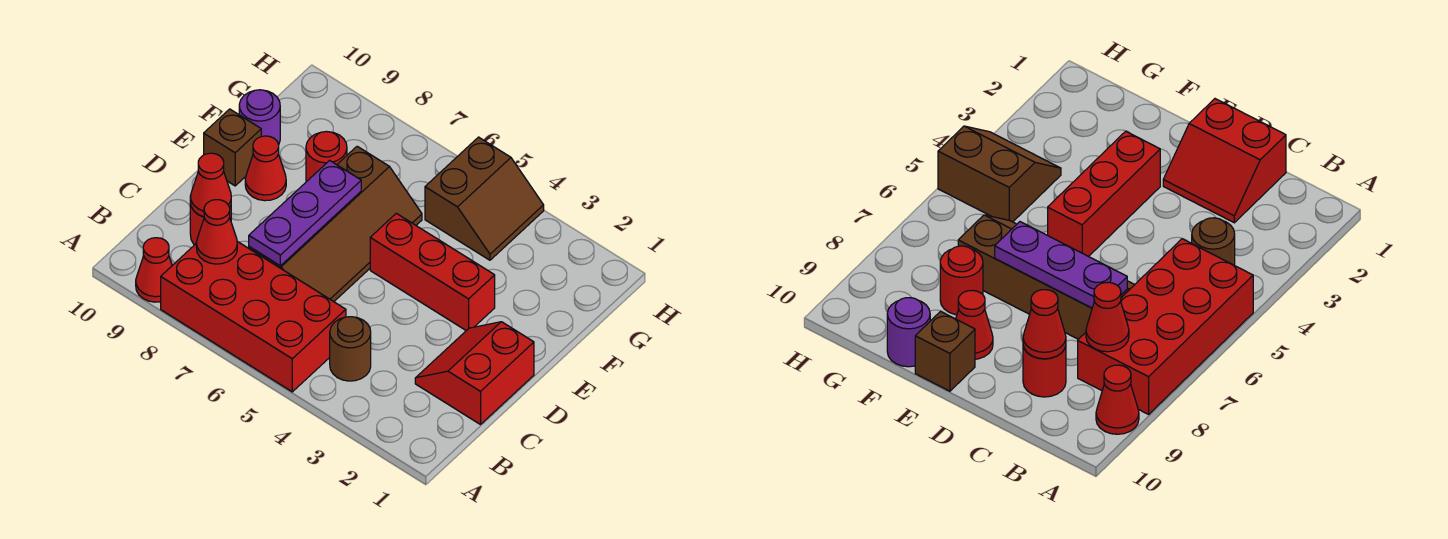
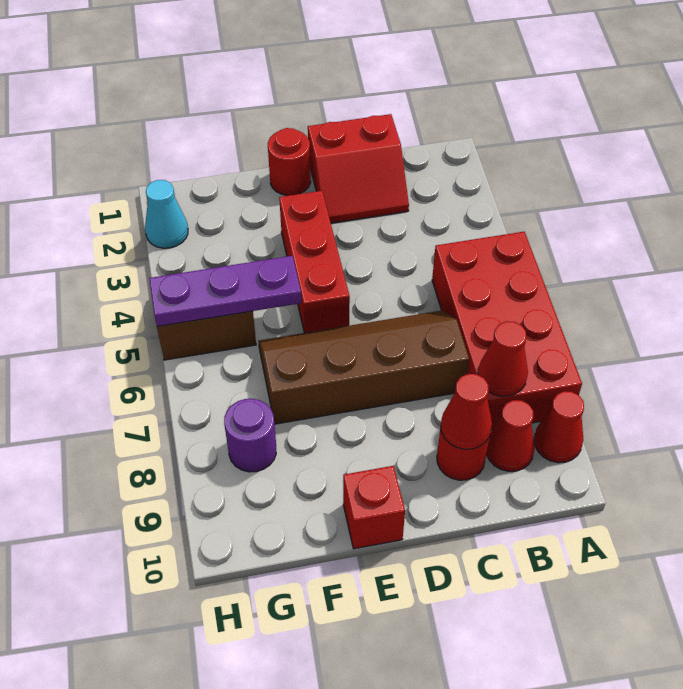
brown 1x1 round brick [330,317,371,381] -> none
purple 1x3 plate [249,160,361,266] -> purple 1x3 plate moved to [149,256,301,326]
red 1x1 cone [245,136,286,201] -> red 1x1 cone moved to [486,400,535,471]
brown 1x1 brick [204,109,261,186] -> red 1x1 brick [343,466,405,549]
red 1x1 round brick [306,132,347,182] -> red 1x1 round brick moved to [268,128,311,196]
purple 1x1 round brick [239,90,280,145] -> purple 1x1 round brick moved to [224,399,276,472]
none -> cyan 1x1 cone [145,180,188,248]

